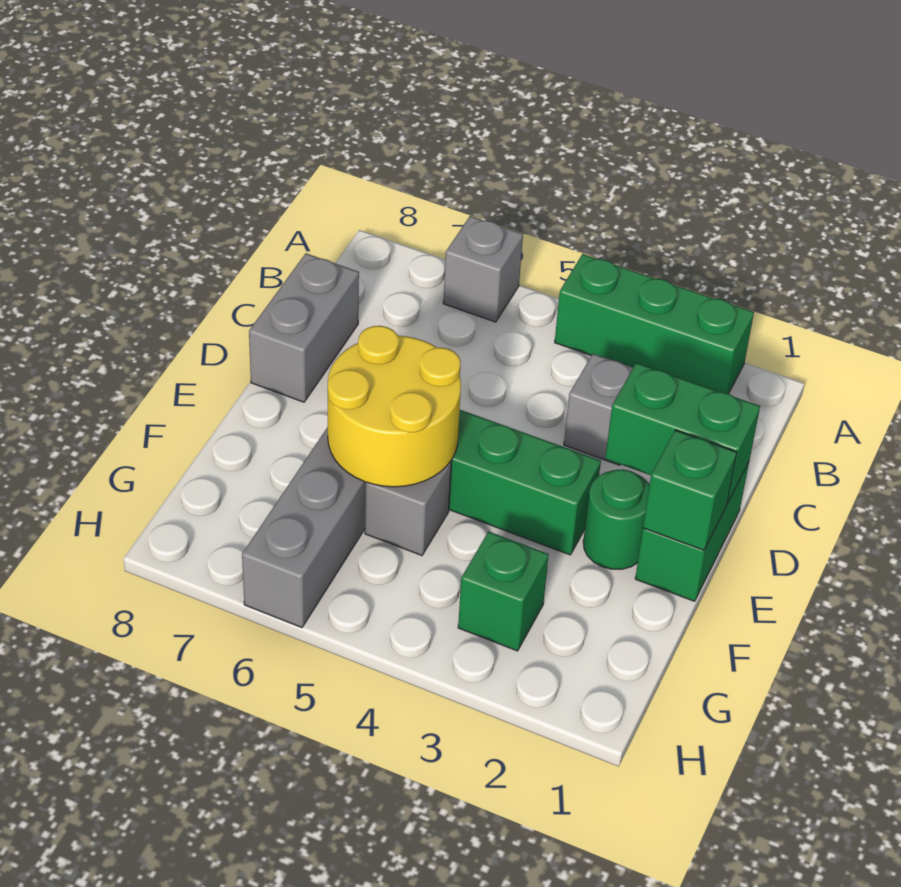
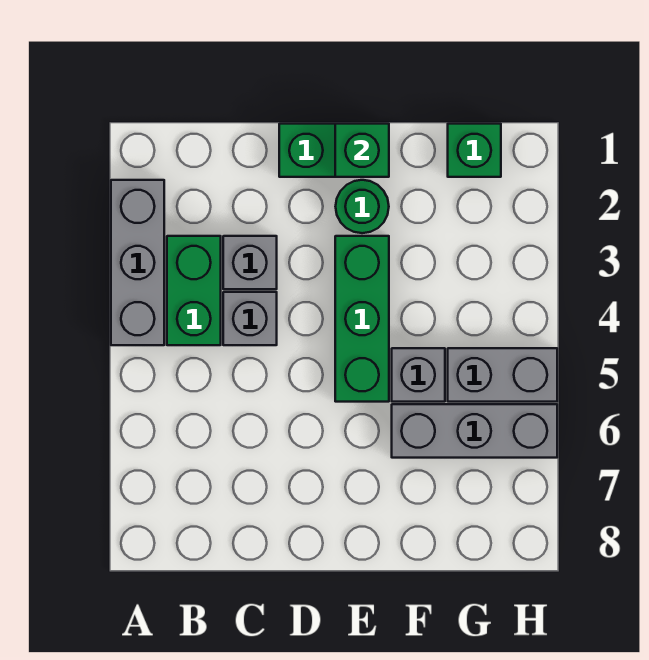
green 1x3 brick [555,254,754,394] -> grey 1x3 brick [111,180,164,345]
grey 1x1 brick [443,216,523,322] -> grey 1x1 brick moved to [223,292,277,345]
grey 1x2 brick [249,253,359,402] -> grey 1x2 brick moved to [448,348,557,402]
green 1x2 brick [605,363,760,503] -> green 1x2 brick moved to [167,236,221,345]
yellow 2x2 round brick [328,326,461,487] -> none
green 1x1 brick [458,532,549,651] -> green 1x1 brick moved to [448,124,501,177]

